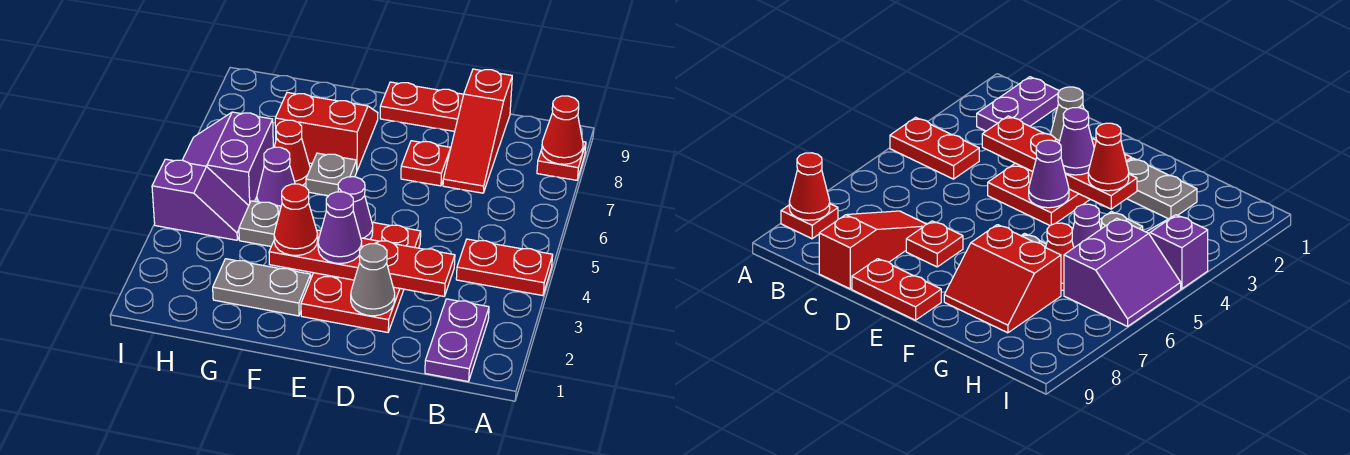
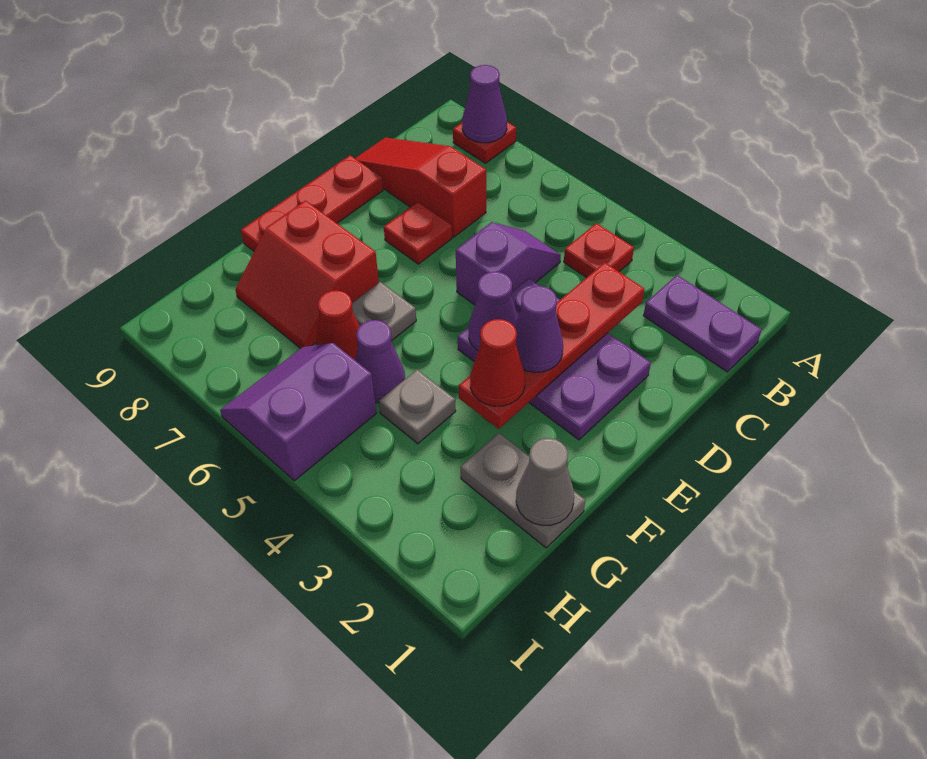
red 1x2 plate [456,239,553,296] -> red 1x1 plate [564,223,634,278]
red 1x1 cone [542,96,583,164] -> purple 1x1 cone [462,65,507,143]
red 1x3 slope [443,69,512,193] -> red 1x3 slope turned to [355,138,486,237]
red 2x3 plate [301,222,421,332] -> purple 2x3 plate [458,278,651,440]
grey 1x1 cone [351,244,395,316] -> grey 1x1 cone moved to [516,438,574,525]
red 1x2 plate [380,82,464,131] -> red 1x3 plate [241,155,383,251]
grey 1x2 plate [213,259,311,316] -> grey 1x2 plate turned to [461,433,585,548]
red 2x2 slope [275,92,378,170] -> red 2x2 slope turned to [235,201,379,349]
purple 1x2 slope [152,159,249,240] -> purple 1x2 slope moved to [456,222,561,305]
purple 2x2 slope [183,112,273,205] -> purple 2x2 slope turned to [220,343,376,481]

